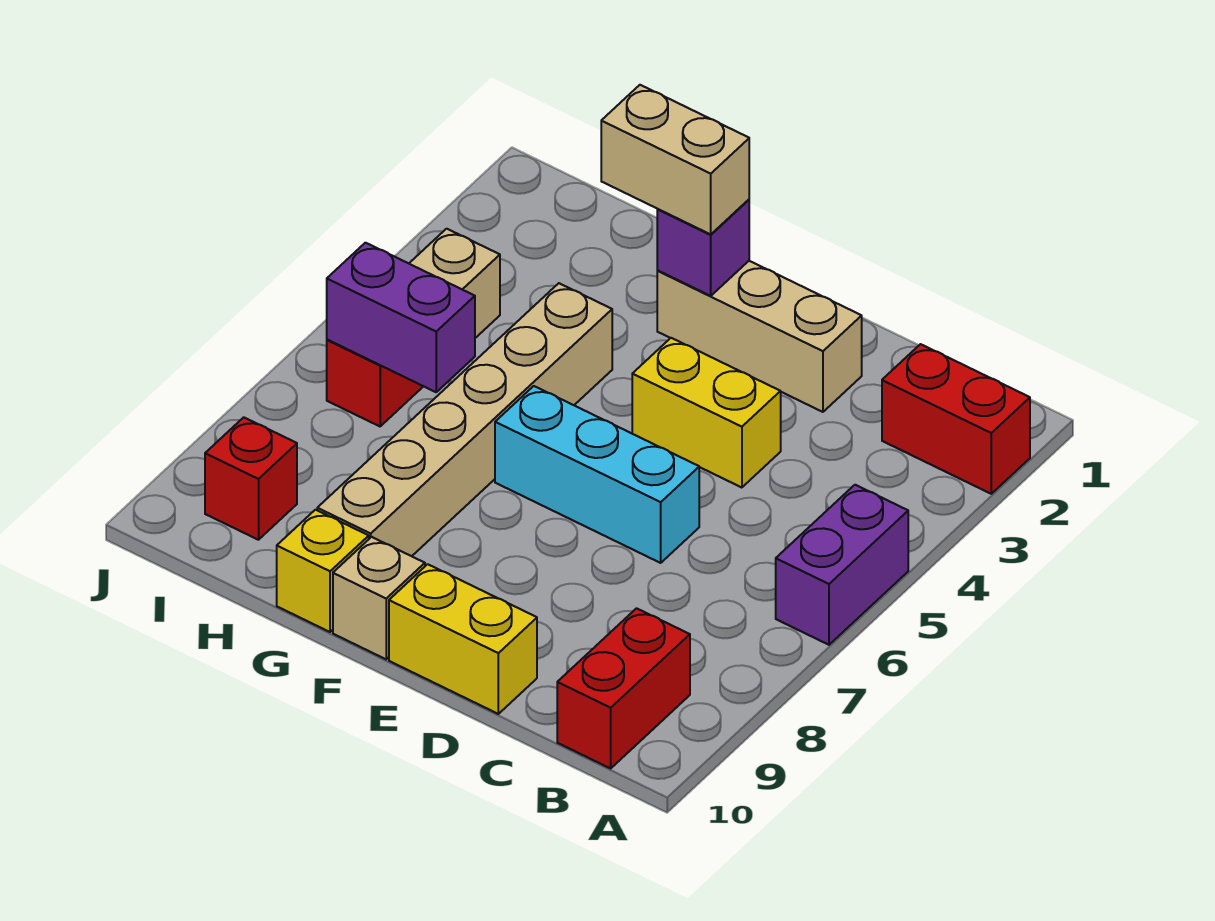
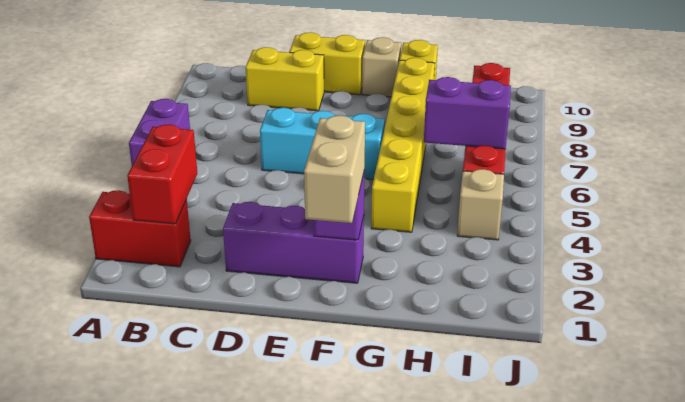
red 1x2 brick [557,608,690,768] -> red 1x2 brick moved to [127,124,197,224]
tan 1x3 brick [657,261,862,412] -> purple 1x3 brick [223,202,364,283]
yellow 1x2 brick [632,338,781,488] -> yellow 1x2 brick moved to [246,47,324,111]
tan 1x2 brick [601,85,749,234] -> tan 1x2 brick turned to [304,116,365,223]
tan 1x6 brick [317,283,612,556] -> yellow 1x6 brick [371,58,435,232]

